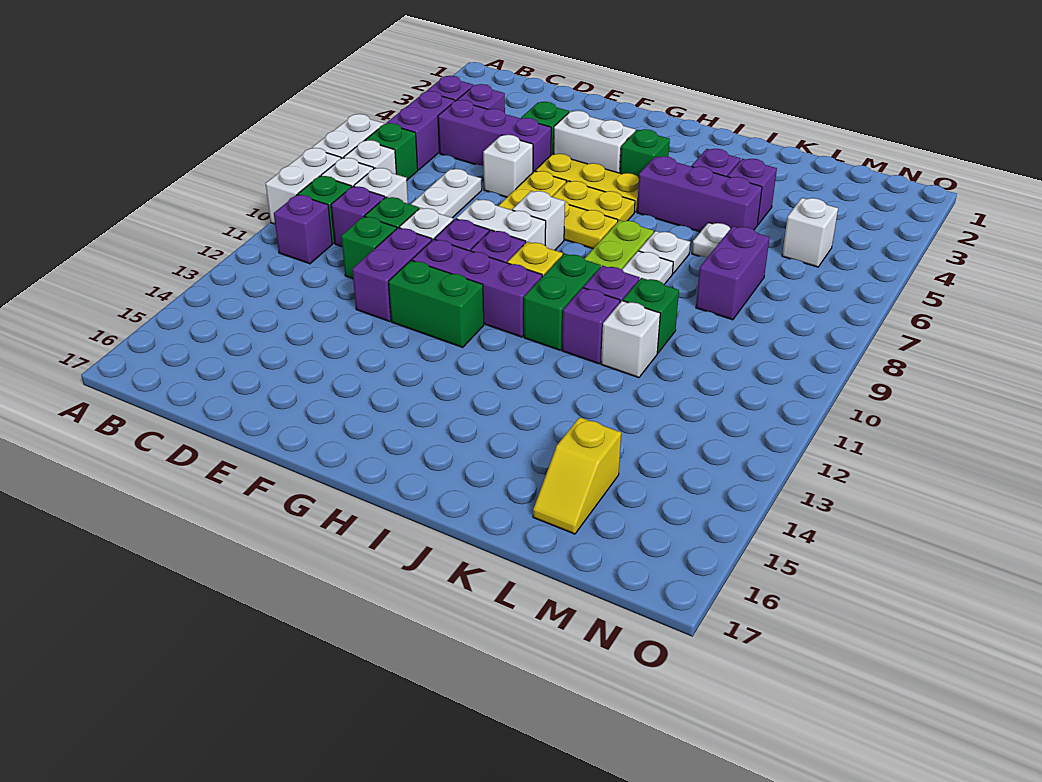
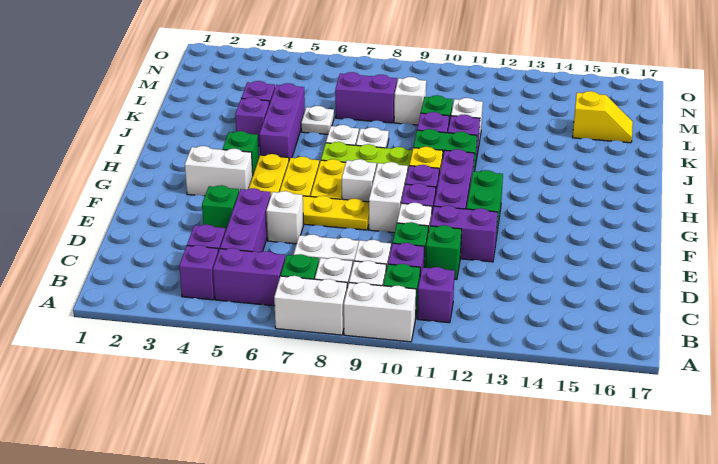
white 1x2 brick [553,111,636,173] -> white 1x2 brick turned to [185,146,253,196]
white 1x1 brick [782,198,838,267] -> white 1x1 brick moved to [394,77,426,125]

